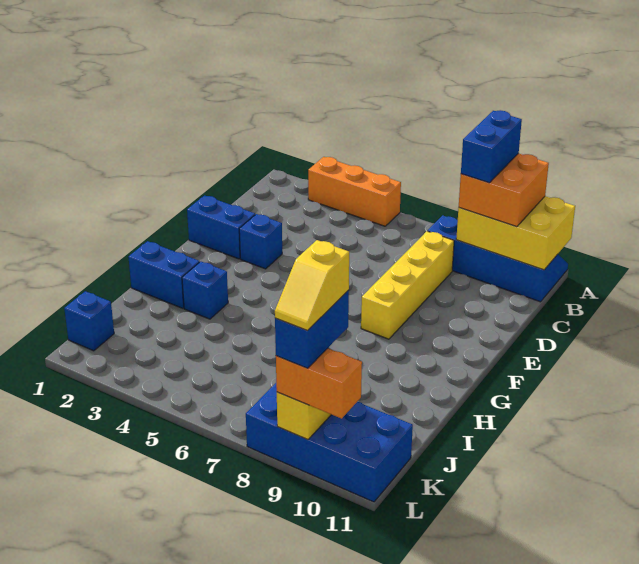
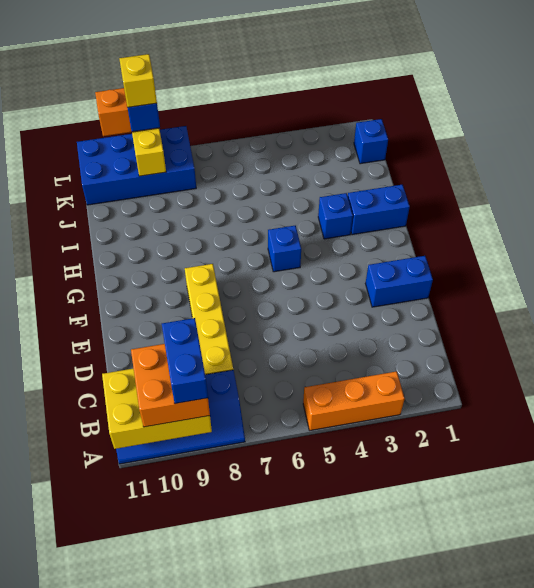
blue 1x1 brick [239,214,282,269] -> blue 1x1 brick moved to [268,226,301,272]

